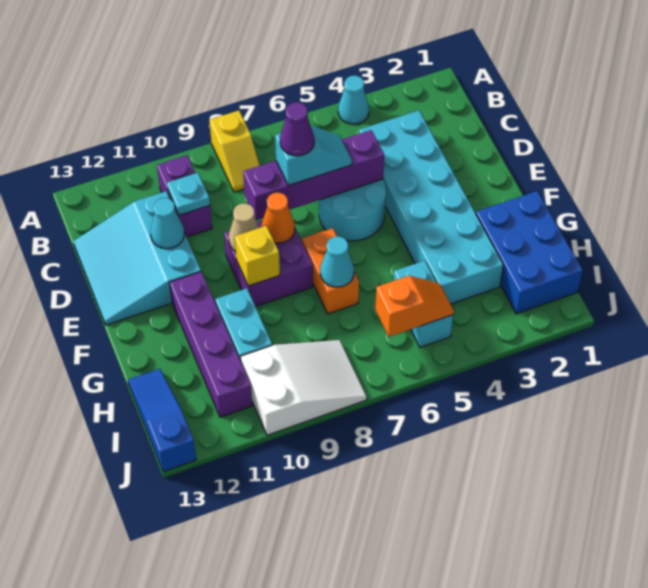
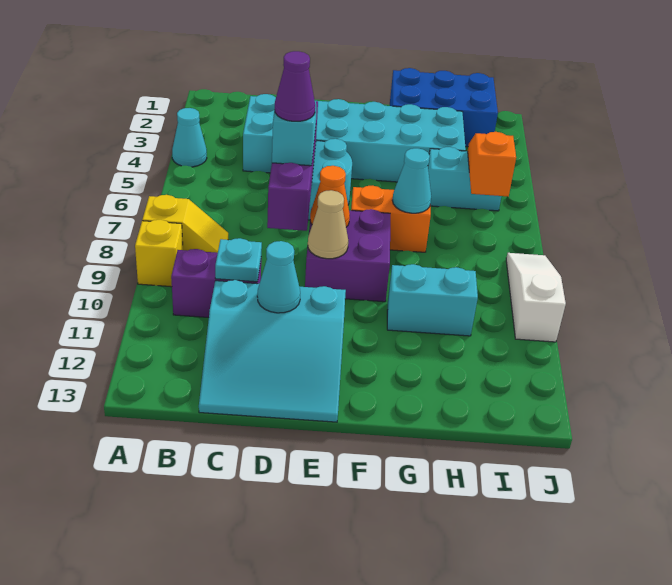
yellow 1x1 brick [235,226,280,286] -> yellow 1x1 brick moved to [135,220,183,287]
purple 1x4 brick [170,272,252,417] -> none
blue 1x3 slope [128,369,196,472] -> none
white 2x3 slope [240,340,367,435] -> white 1x3 slope [506,253,566,342]

